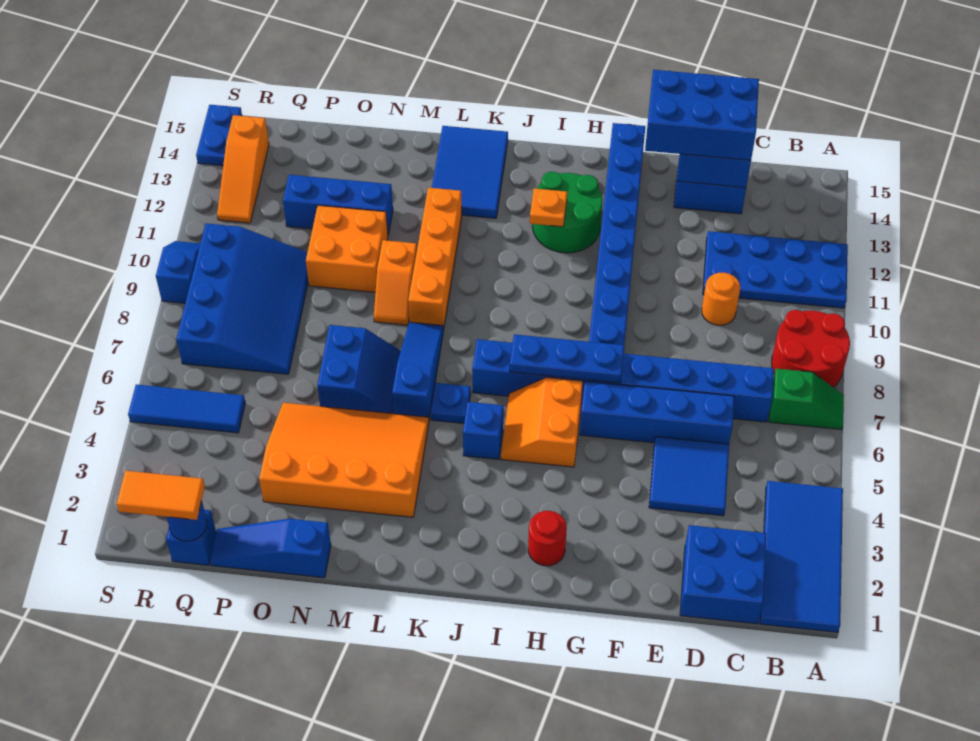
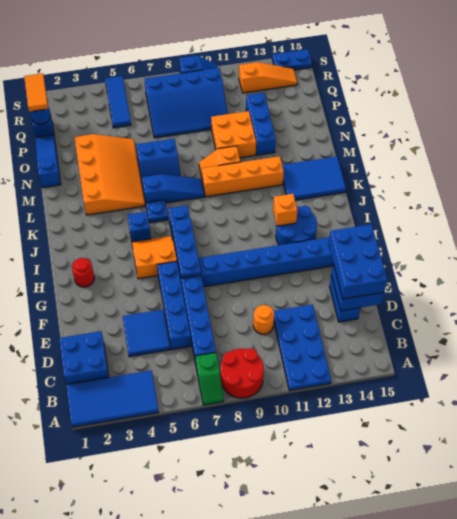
green 2x2 round brick [532,172,602,253] -> blue 2x2 round brick [276,206,317,245]
orange 1x1 plate [530,188,567,227] -> orange 1x1 brick [273,194,297,226]
orange 1x3 slope [217,115,269,223] -> orange 1x3 slope turned to [239,62,297,93]

